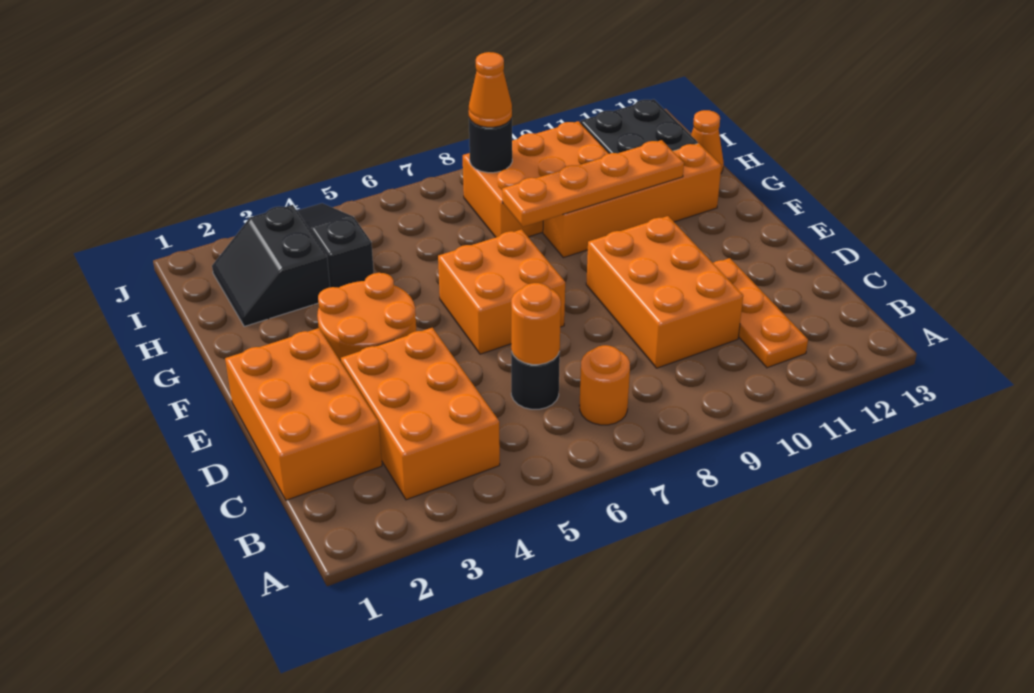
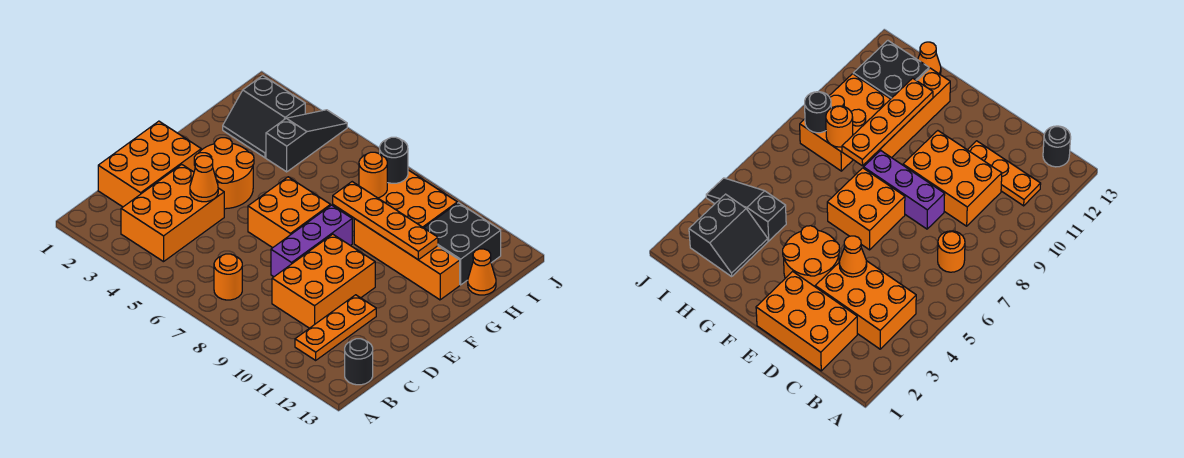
black 1x1 round brick [511,351,560,409] -> black 1x1 round brick moved to [345,339,373,385]
orange 1x1 round brick [511,283,561,365] -> orange 1x1 round brick moved to [359,152,387,198]
none -> purple 1x3 brick [271,205,352,277]
black 2x2 slope [212,205,330,326] -> black 2x2 slope turned to [223,76,305,158]
orange 1x1 cone [469,52,512,127] -> orange 1x1 cone moved to [190,156,218,202]

